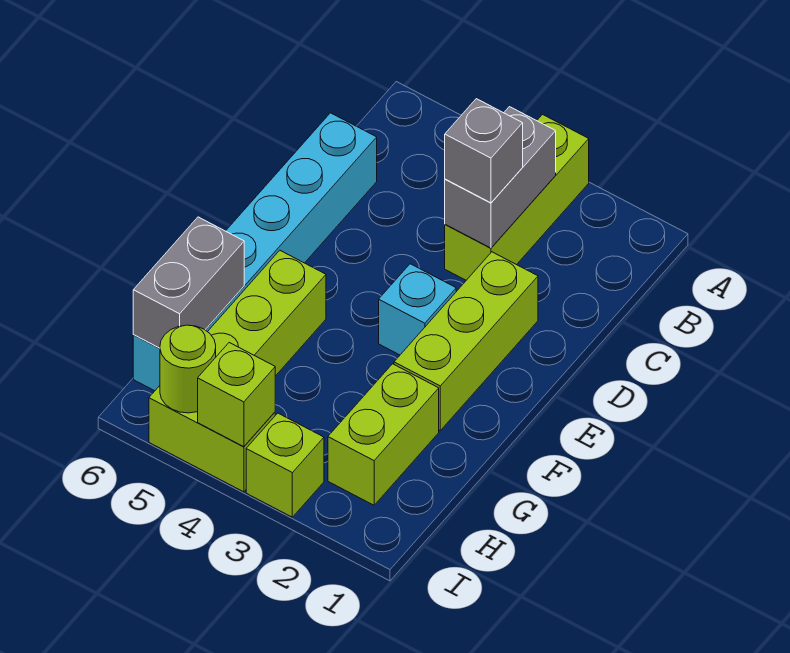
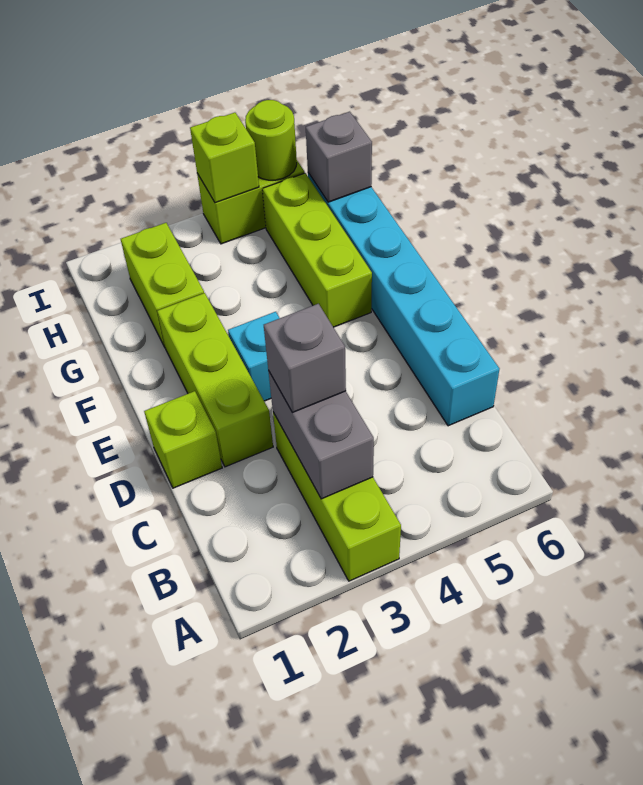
grey 1x2 brick [133,217,244,348] -> grey 1x1 brick [306,112,372,202]
lime 1x1 brick [246,413,324,517] -> lime 1x1 brick moved to [144,391,222,488]

